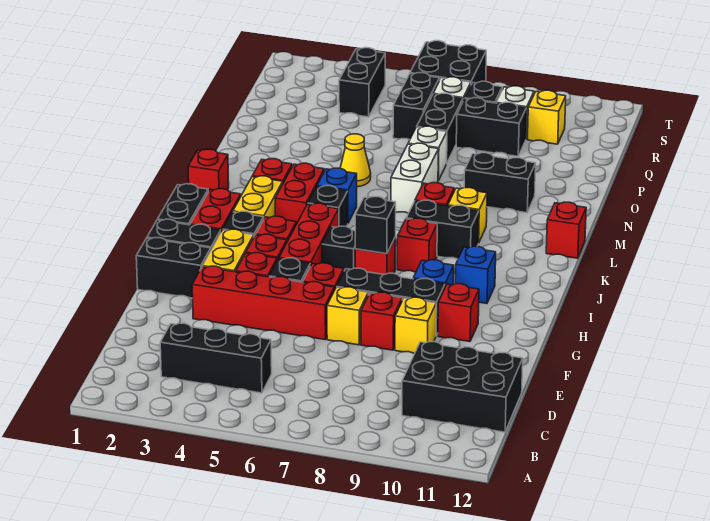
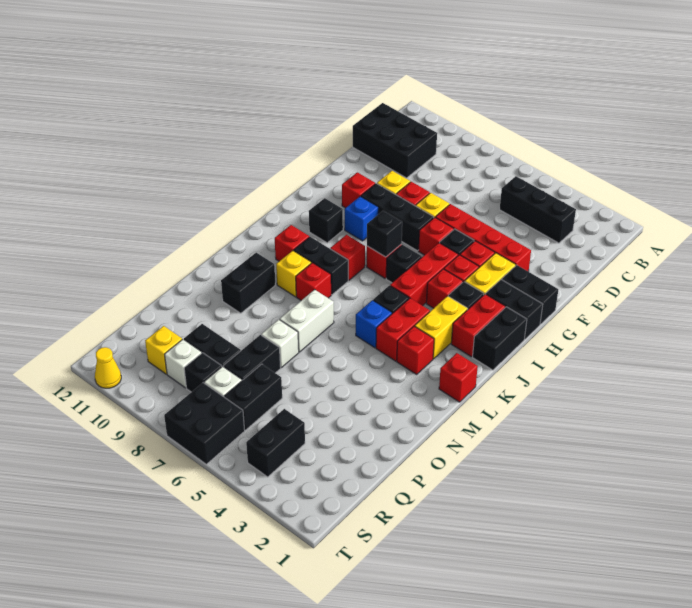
blue 1x1 brick [455,246,496,304] -> black 1x1 brick [309,198,343,243]
red 1x1 brick [546,202,586,258] -> red 1x1 brick moved to [275,225,309,261]
yellow 1x1 cone [340,134,371,187] -> yellow 1x1 cone moved to [95,347,121,388]
black 1x2 brick [464,153,536,213] -> black 1x2 brick turned to [221,253,275,313]

